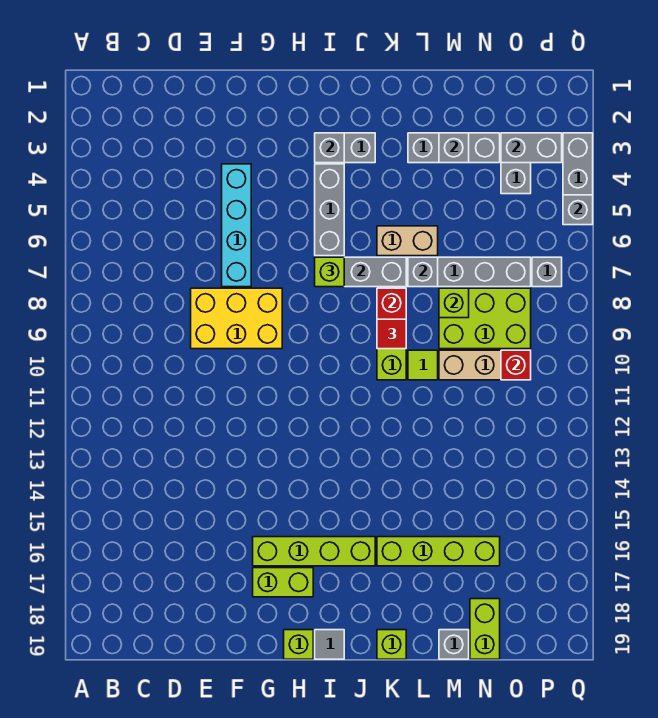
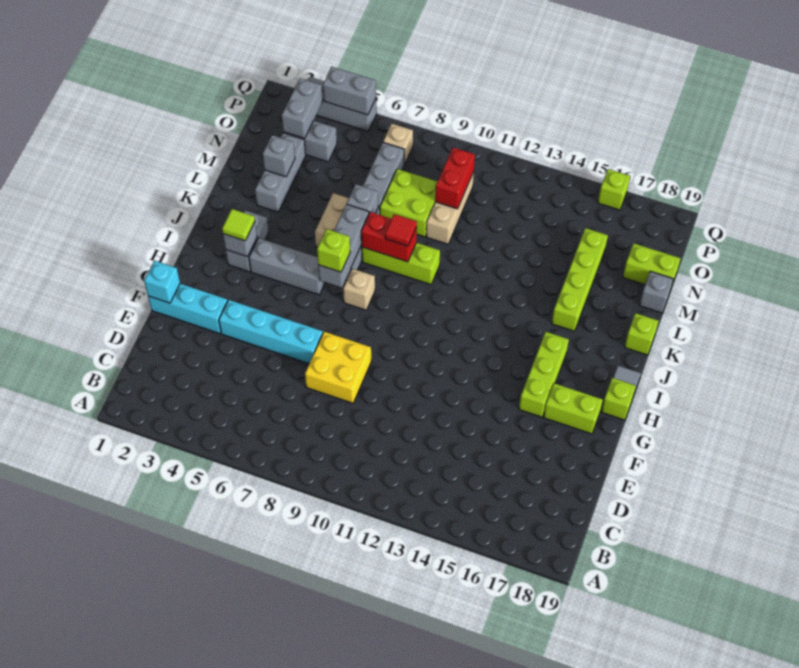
yellow 2x3 brick [191,288,282,349] -> yellow 2x2 brick [305,332,371,403]
none -> cyan 1x3 brick [148,284,227,334]
none -> cyan 1x1 brick [144,261,180,303]
lime 1x4 brick [253,537,375,566] -> lime 1x3 brick [519,332,569,417]
lime 1x2 brick [253,568,313,597] -> lime 1x2 brick turned to [544,383,603,434]
none -> tan 1x1 brick [343,269,375,310]
lime 1x1 tile [408,350,438,380] -> lime 1x1 tile moved to [222,209,255,241]
lime 2x3 brick [439,288,531,349] -> lime 2x2 brick [380,169,437,237]
lime 1x1 brick [439,288,469,318] -> lime 1x1 brick moved to [598,169,630,210]
red 1x1 brick [501,350,531,380] -> red 1x2 brick [435,148,475,209]
grey 1x1 brick [532,257,562,287] -> tan 1x1 brick [383,123,413,164]
grey 1x1 brick [563,195,593,225] -> grey 1x2 brick [323,67,376,115]

